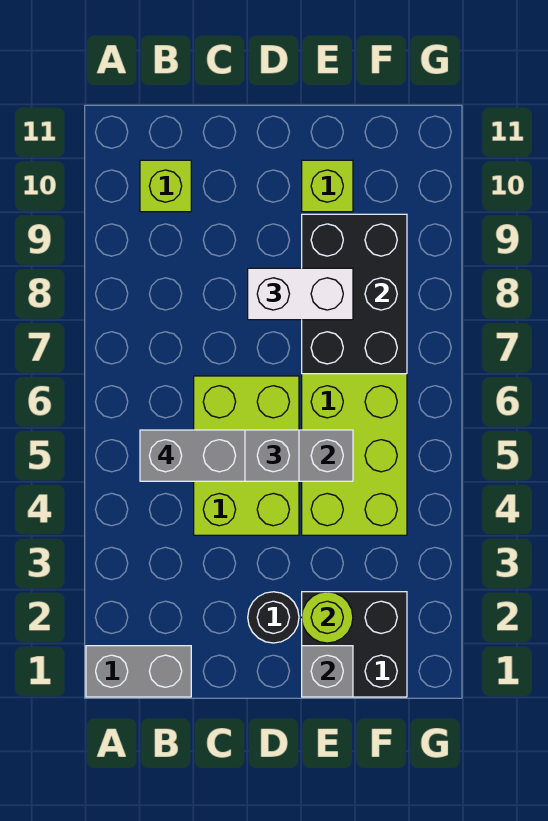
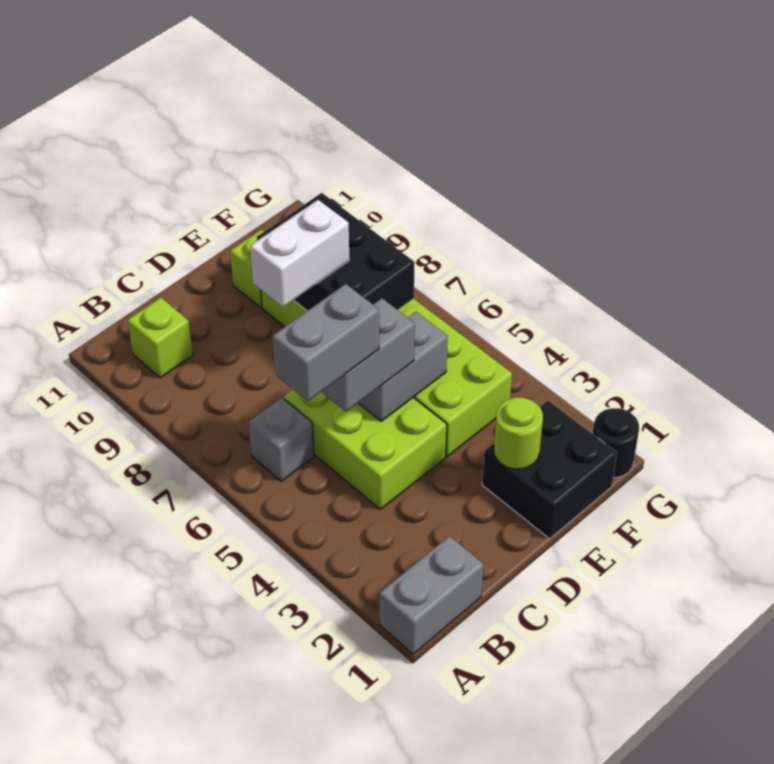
black 1x1 round brick [248,592,299,643] -> black 1x1 round brick moved to [593,408,639,478]
grey 1x1 brick [302,646,353,697] -> grey 1x1 brick moved to [249,398,314,481]

